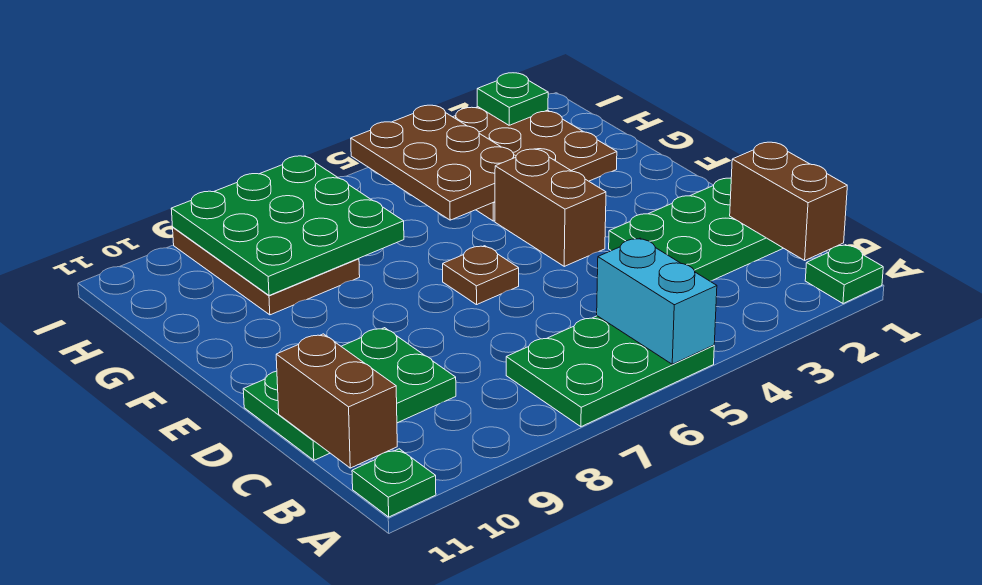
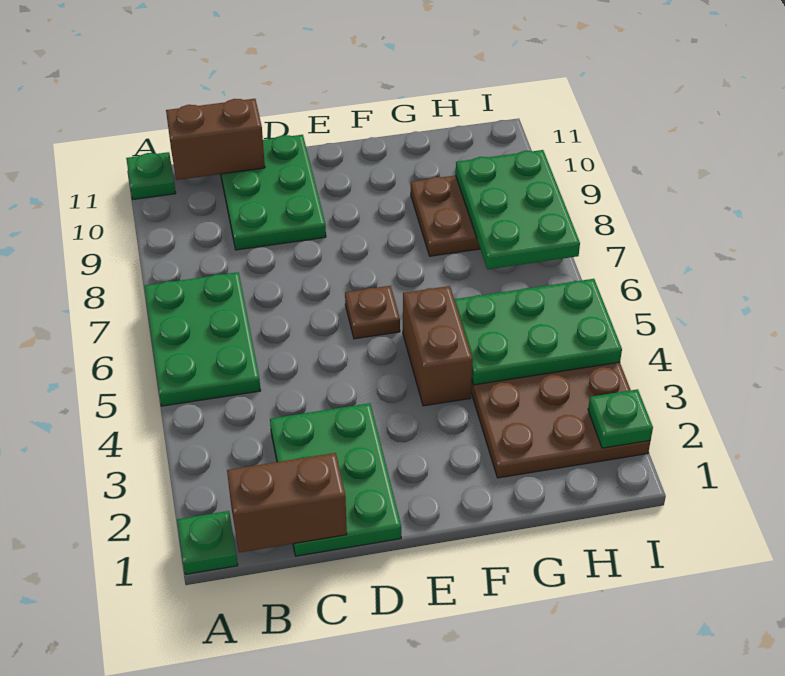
cyan 1x2 brick [597,238,717,364] -> none
brown 1x2 brick [495,149,606,266] -> brown 1x2 brick turned to [403,286,473,406]
brown 2x3 plate [351,105,516,220] -> green 2x3 plate [454,279,622,385]
green 3x3 plate [171,156,404,295] -> green 2x3 plate [456,150,580,269]

